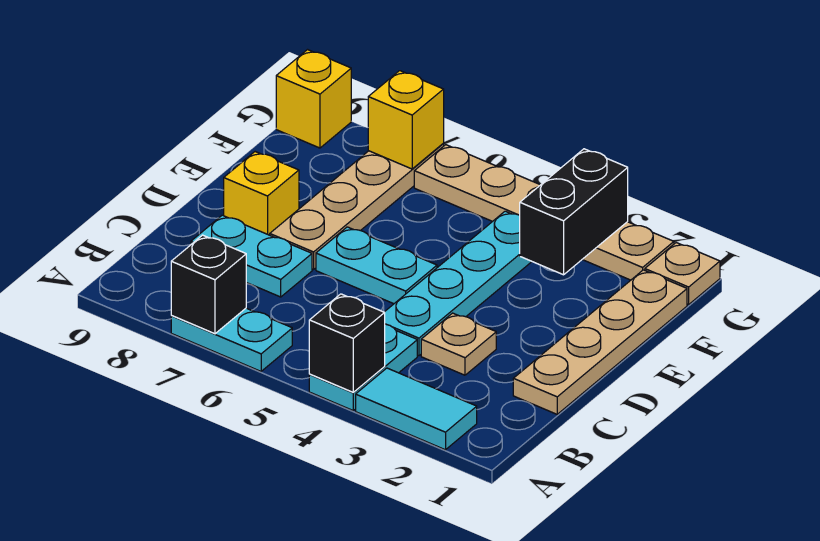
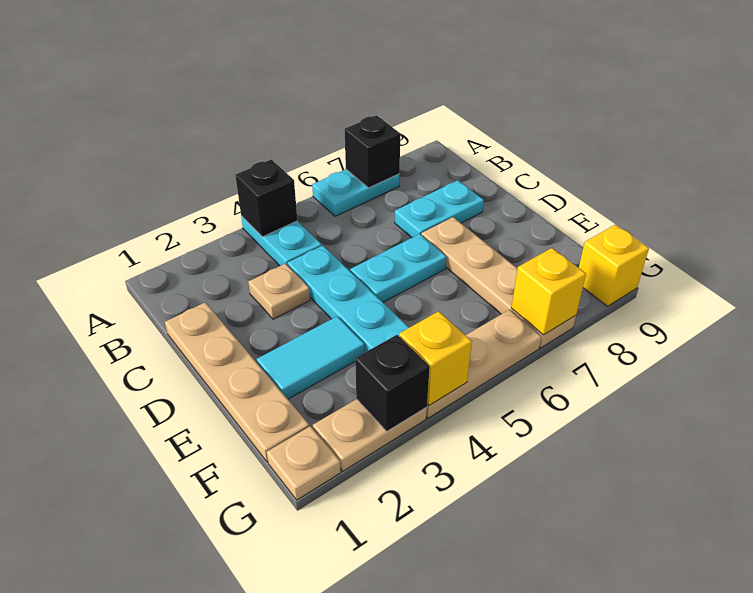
cyan 1x2 tile [356,368,477,450] -> cyan 1x2 tile moved to [257,316,364,399]
yellow 1x1 brick [224,152,299,235] -> yellow 1x1 brick moved to [399,311,472,405]
black 1x2 brick [520,149,628,275] -> black 1x1 brick [355,335,430,431]

